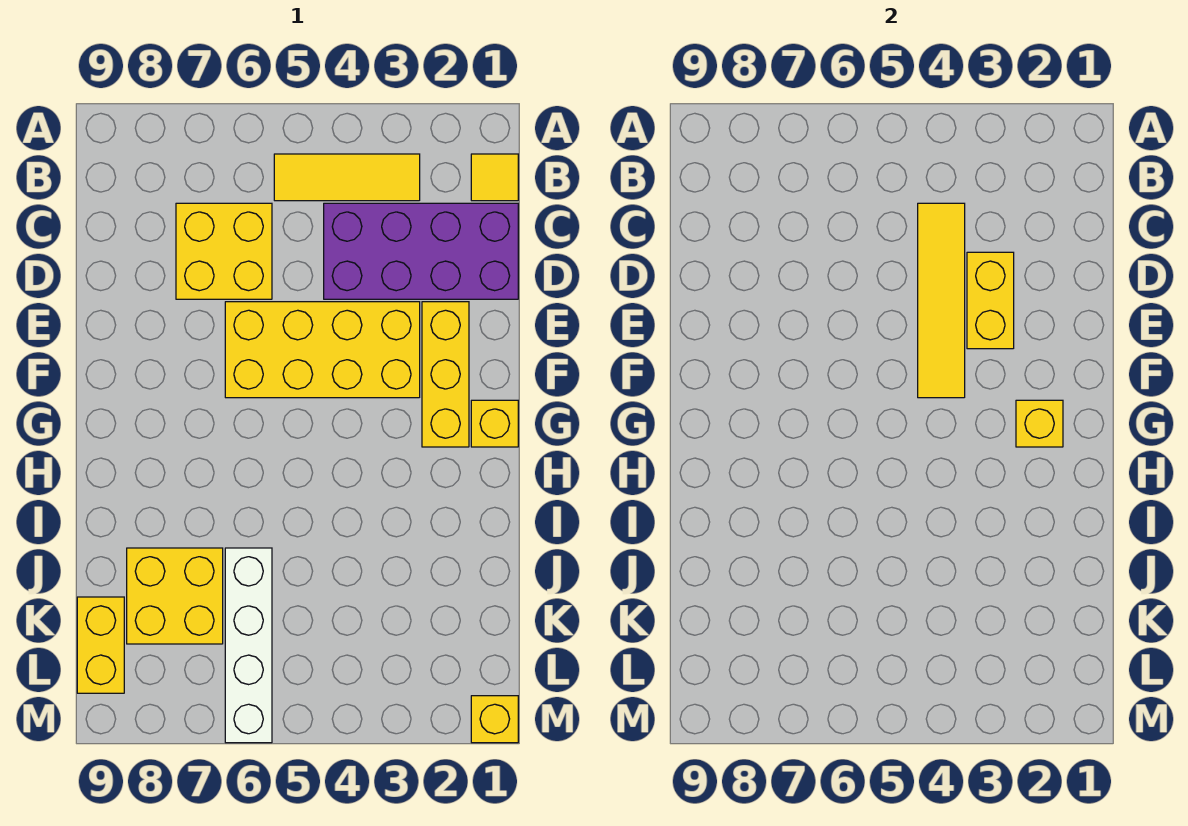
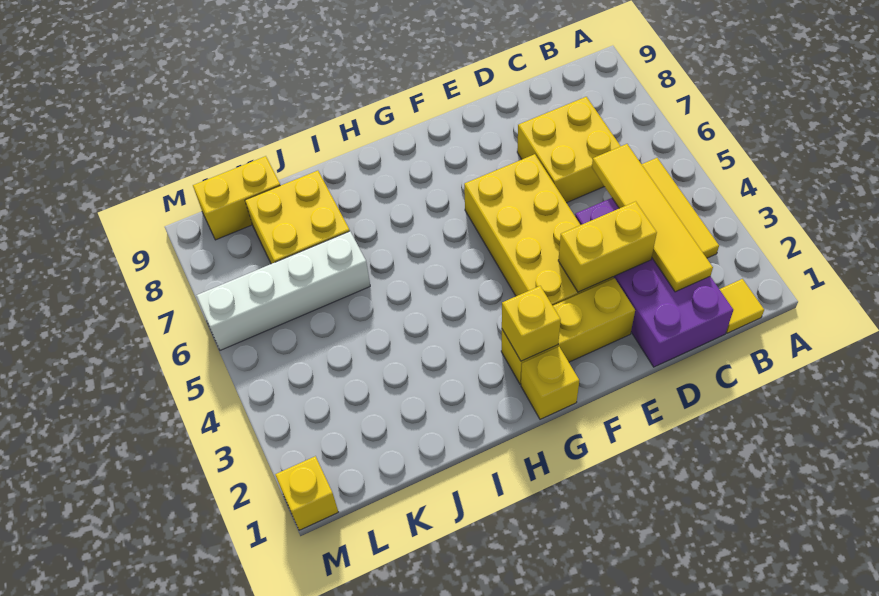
yellow 1x4 tile [918,203,965,398] -> yellow 1x4 tile turned to [592,144,713,292]

